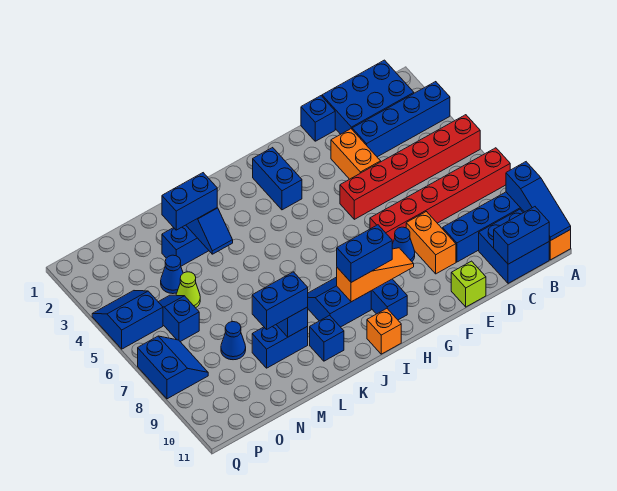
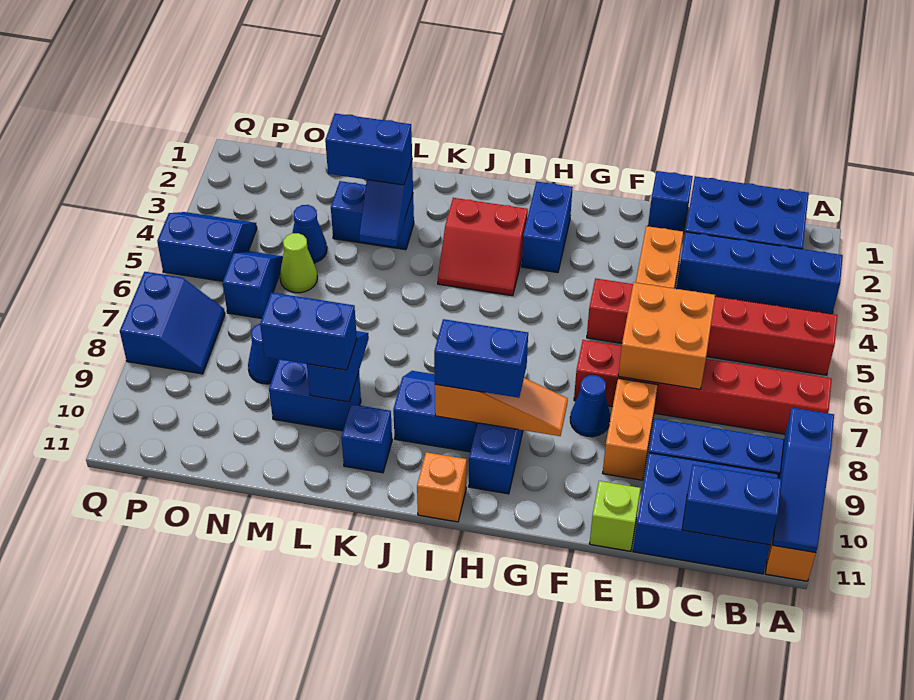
blue 2x2 brick [479,209,549,283] -> blue 2x3 brick [633,453,778,574]
none -> orange 2x2 brick [618,283,715,389]
none -> red 2x2 slope [438,198,528,296]

